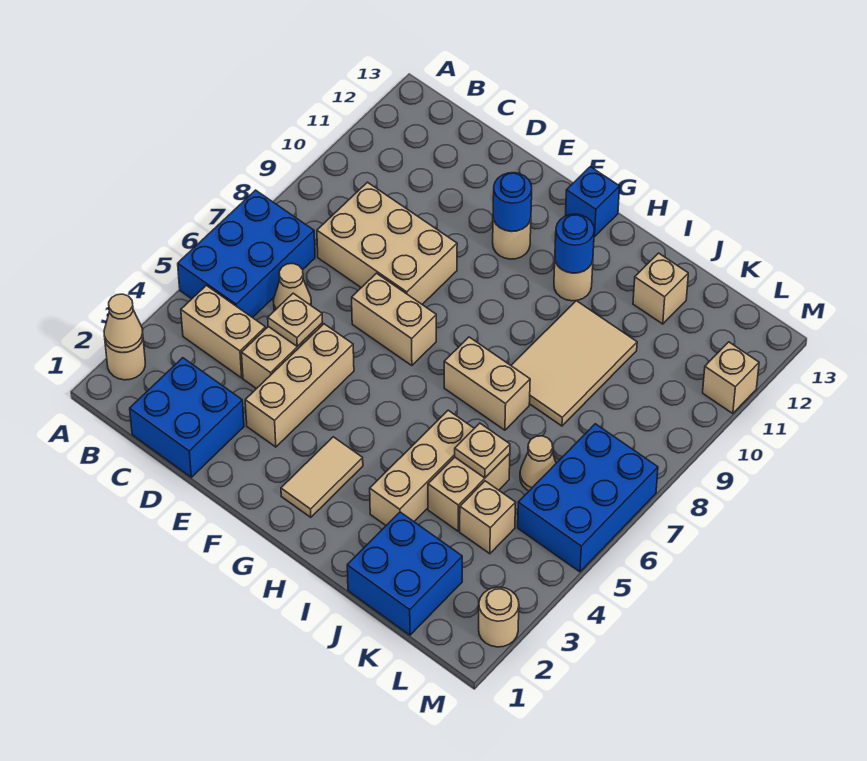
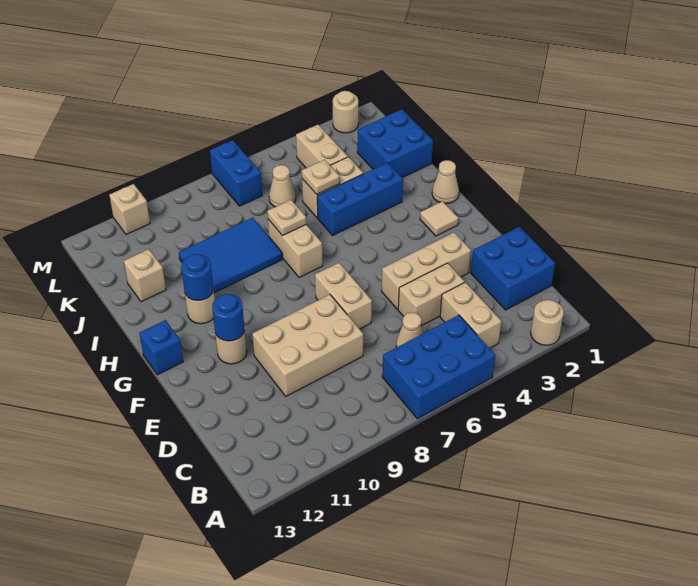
tan 1x1 cone [104,294,143,353] -> tan 1x1 cone moved to [432,160,459,204]
tan 2x3 brick [317,182,457,304] -> tan 2x3 brick turned to [252,295,363,396]
tan 1x1 plate [268,293,322,346] -> tan 1x1 plate moved to [267,200,306,236]
tan 1x2 tile [281,437,363,517] -> tan 1x1 tile [420,201,458,236]
tan 1x3 brick [370,410,474,525] -> blue 1x3 brick [317,163,403,236]
tan 2x3 tile [511,301,637,426] -> blue 2x3 tile [179,218,282,293]
tan 1x1 brick [460,481,516,554] -> tan 1x2 brick [296,125,348,168]
blue 2x3 brick [518,424,658,572] -> blue 1x2 brick [210,140,262,206]

